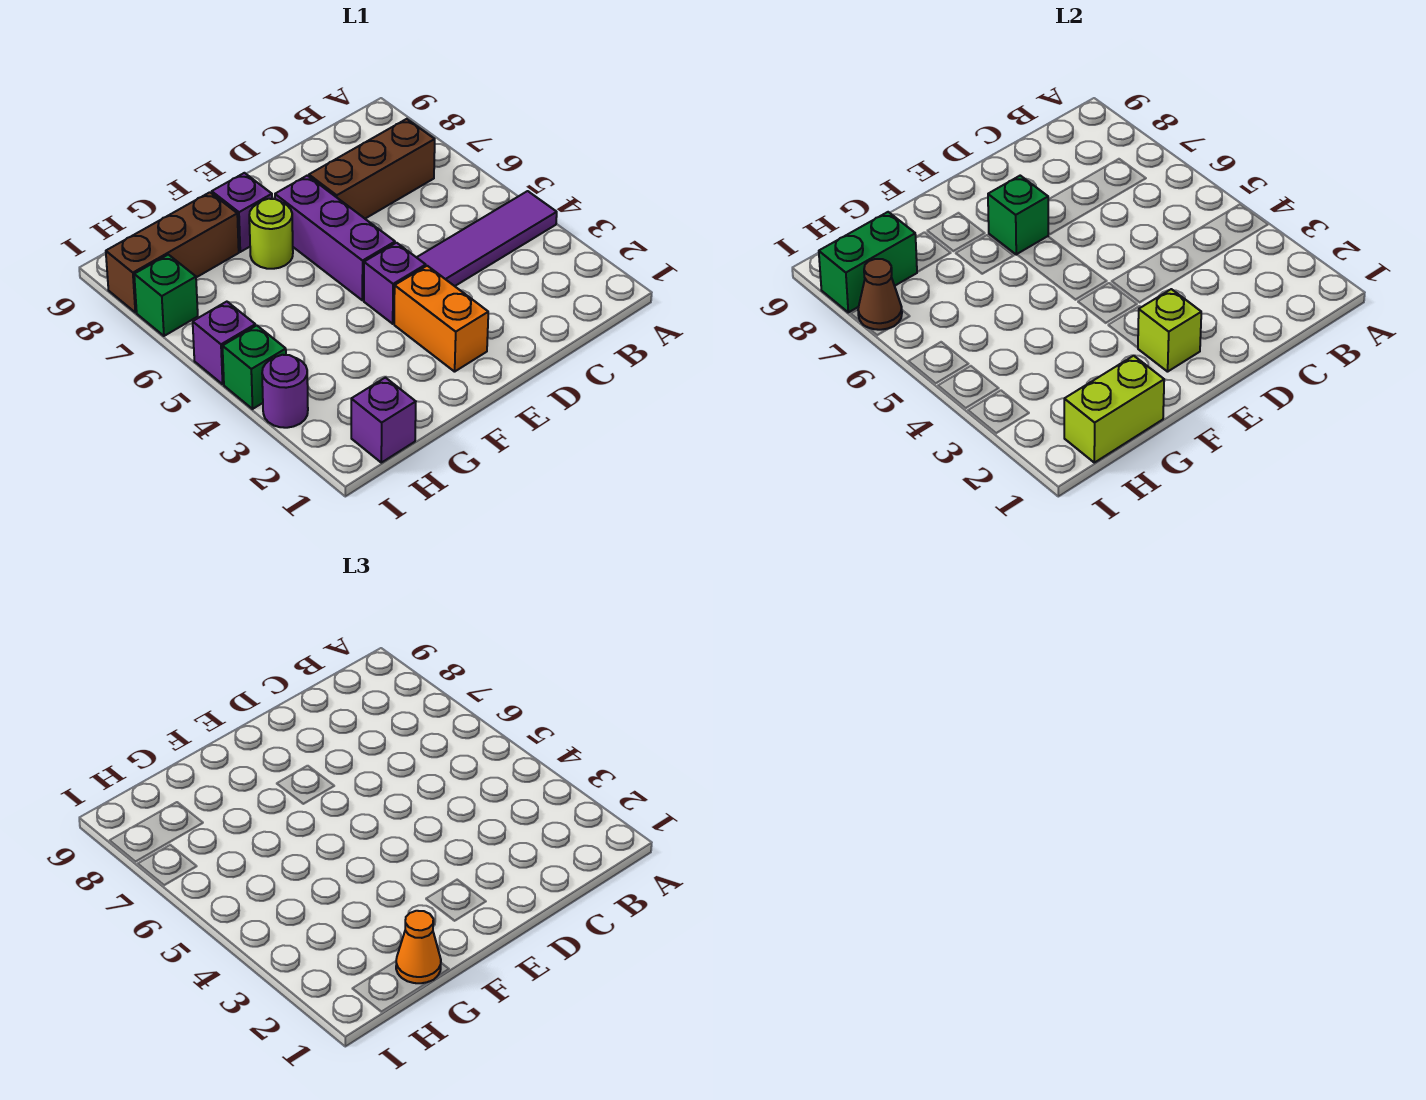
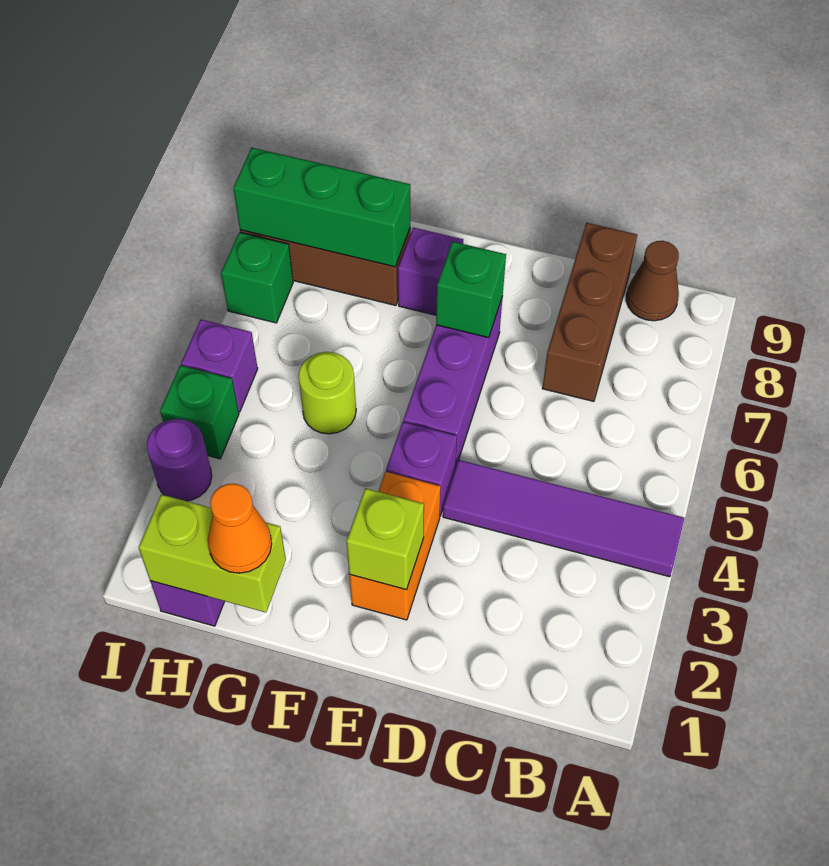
brown 1x3 brick [309,119,435,219] -> brown 1x3 brick turned to [542,223,637,401]
lime 1x1 round brick [249,199,293,269] -> lime 1x1 round brick moved to [298,352,356,434]
green 1x2 brick [819,212,917,312] -> green 1x3 brick [233,148,410,267]
brown 1x1 cone [858,259,902,330] -> brown 1x1 cone moved to [626,241,679,321]

